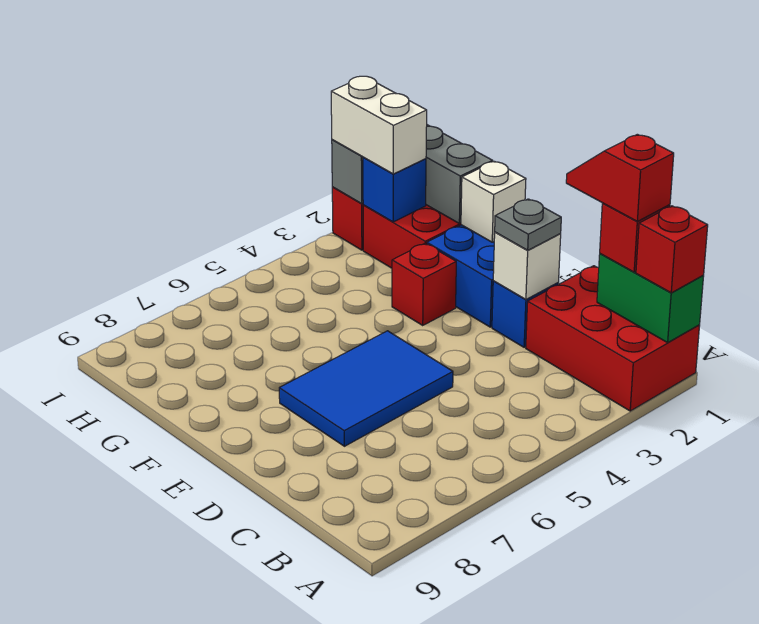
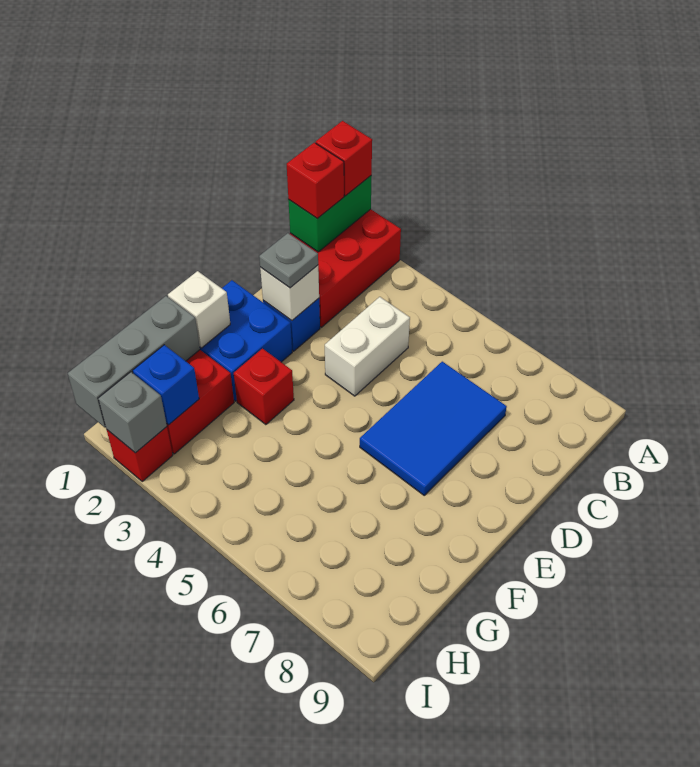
red 1x2 slope [566,134,674,221] -> none
blue 2x3 tile [279,331,453,446] -> blue 2x3 tile turned to [360,362,507,495]
white 1x2 brick [331,76,427,174] -> white 1x2 brick moved to [325,297,410,396]

